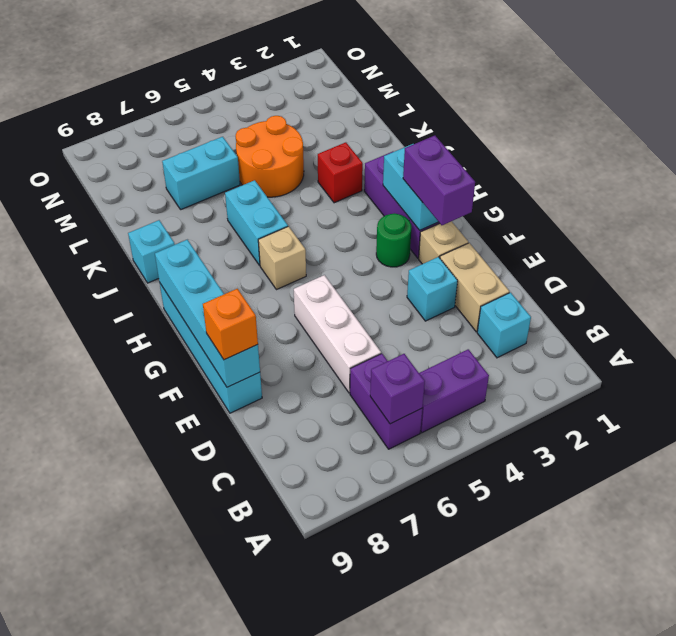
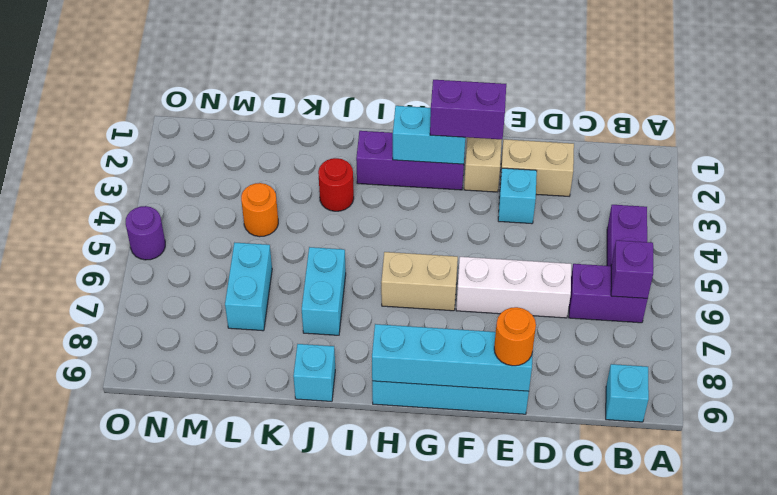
cyan 1x1 brick [477,293,531,358] -> cyan 1x1 brick moved to [606,364,649,422]
orange 1x1 brick [203,289,258,360] -> orange 1x1 round brick [494,307,536,366]
green 1x1 round brick [376,213,411,267] -> none
tan 1x1 brick [258,226,306,290] -> tan 1x2 brick [381,252,458,311]
cyan 1x2 brick [225,180,288,265] -> cyan 1x2 brick turned to [302,247,346,335]
red 1x1 brick [318,142,363,203] -> red 1x1 round brick [318,158,354,211]
orange 2x2 round brick [236,116,304,197] -> orange 1x1 round brick [241,183,278,237]
none -> purple 1x1 round brick [126,206,165,260]

